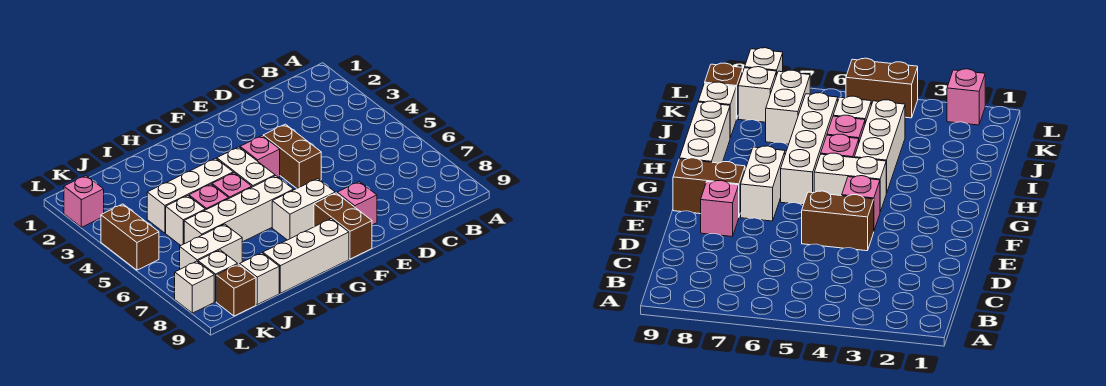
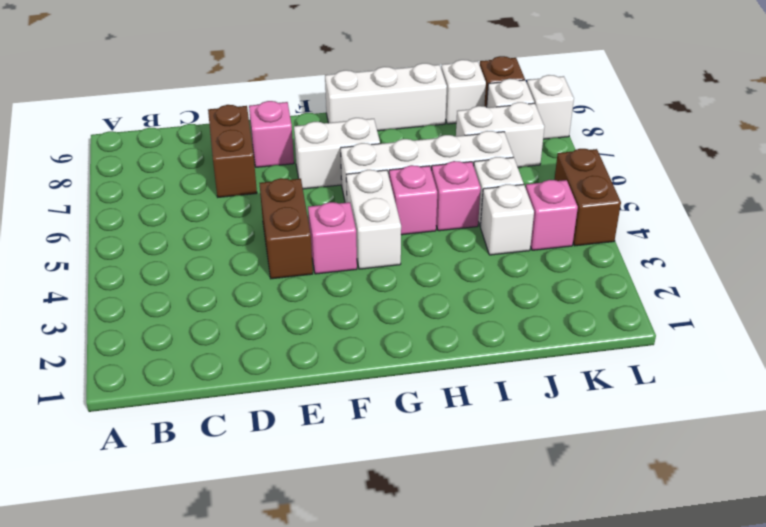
brown 1x2 brick [314,193,372,259] -> brown 1x2 brick moved to [208,105,257,197]
white 1x3 brick [147,158,233,233] -> white 1x1 brick [480,184,534,255]
pink 1x1 brick [64,176,104,227] -> pink 1x1 brick moved to [526,180,578,250]

